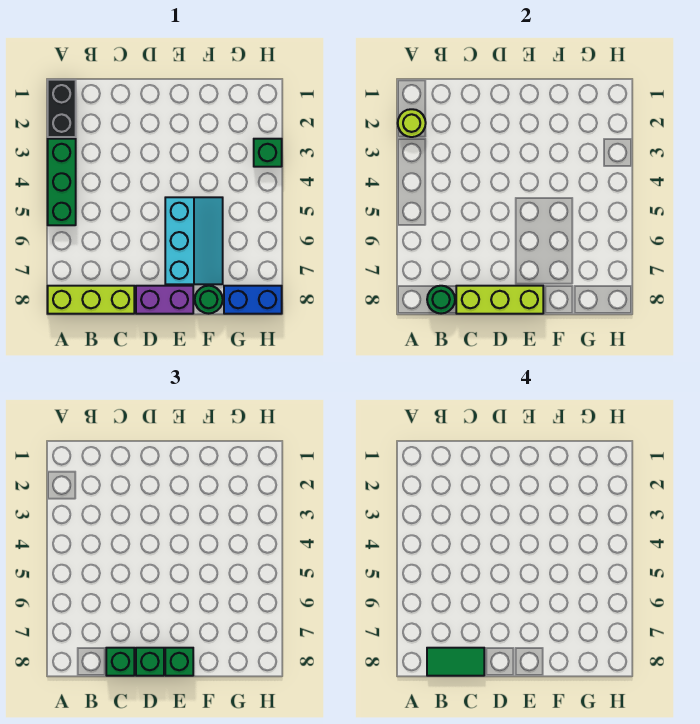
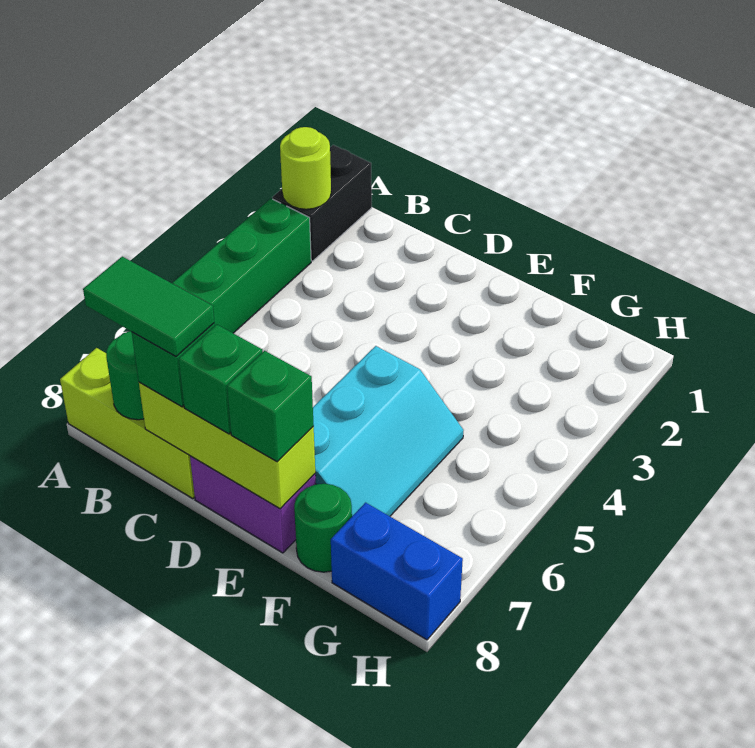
green 1x1 brick [254,139,282,167] -> none

